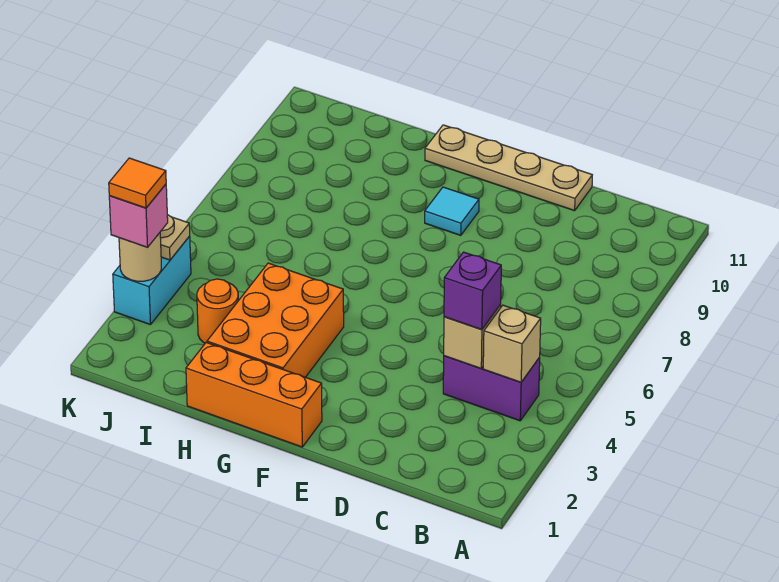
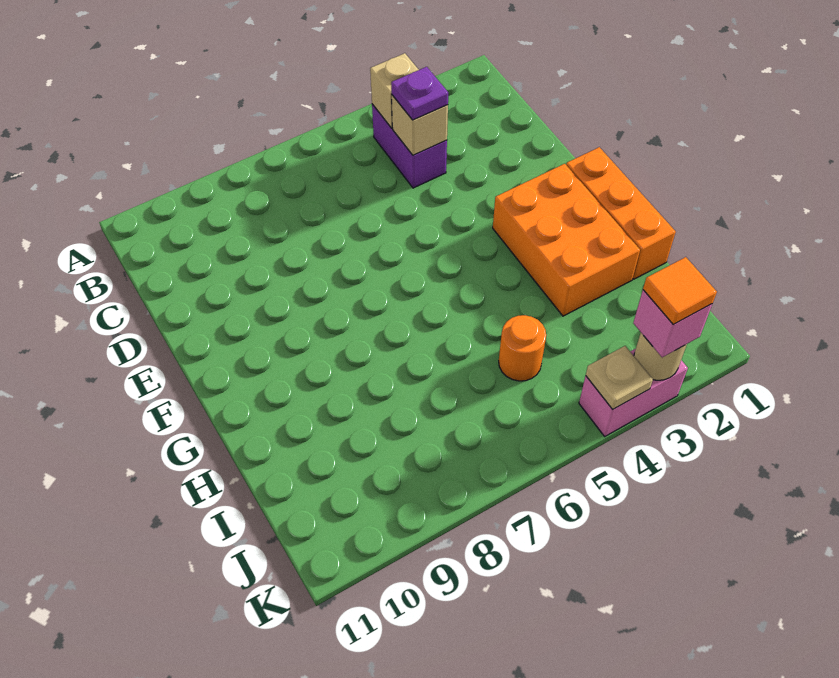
purple 1x1 brick [444,252,501,330] -> purple 1x1 plate [391,67,448,120]
tan 1x4 plate [425,125,592,211] -> none
cyan 1x1 tile [425,187,479,235] -> none
orange 2x3 brick [207,263,344,377] -> orange 2x3 brick turned to [493,164,640,316]
orange 1x1 round brick [197,279,238,343] -> orange 1x1 round brick moved to [499,315,546,381]
cyan 1x2 brick [113,236,191,325] -> pink 1x2 brick [579,349,688,436]

